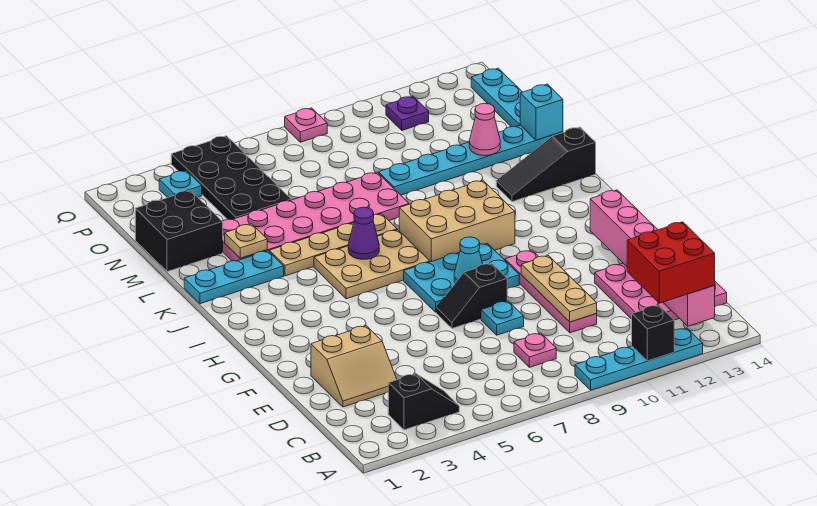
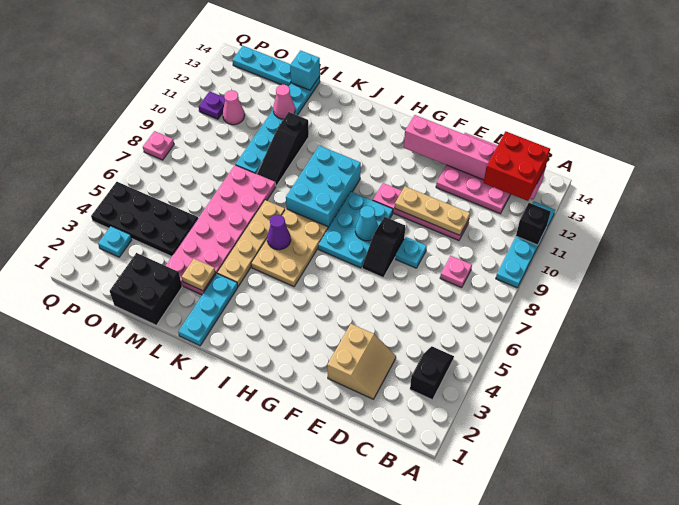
tan 2x3 brick [399,180,515,262] -> cyan 2x3 brick [286,146,361,228]
black 1x3 slope [496,127,596,202] -> black 1x3 slope moved to [257,112,309,186]
none -> pink 1x1 cone [223,90,245,125]

